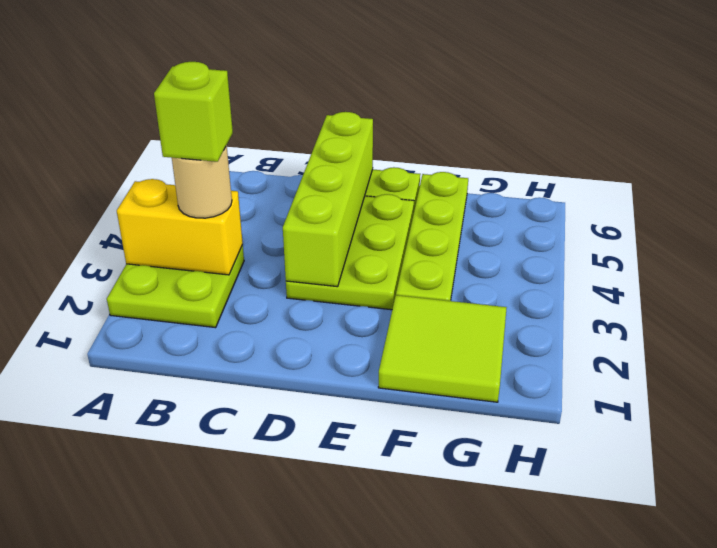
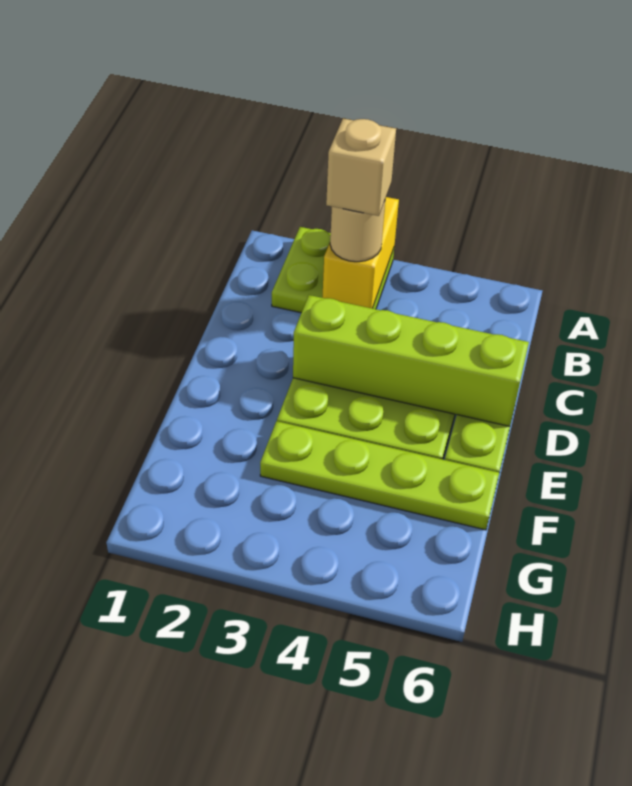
lime 1x1 brick [154,62,233,162] -> tan 1x1 brick [326,118,396,216]
lime 2x2 tile [378,295,507,402] -> none

